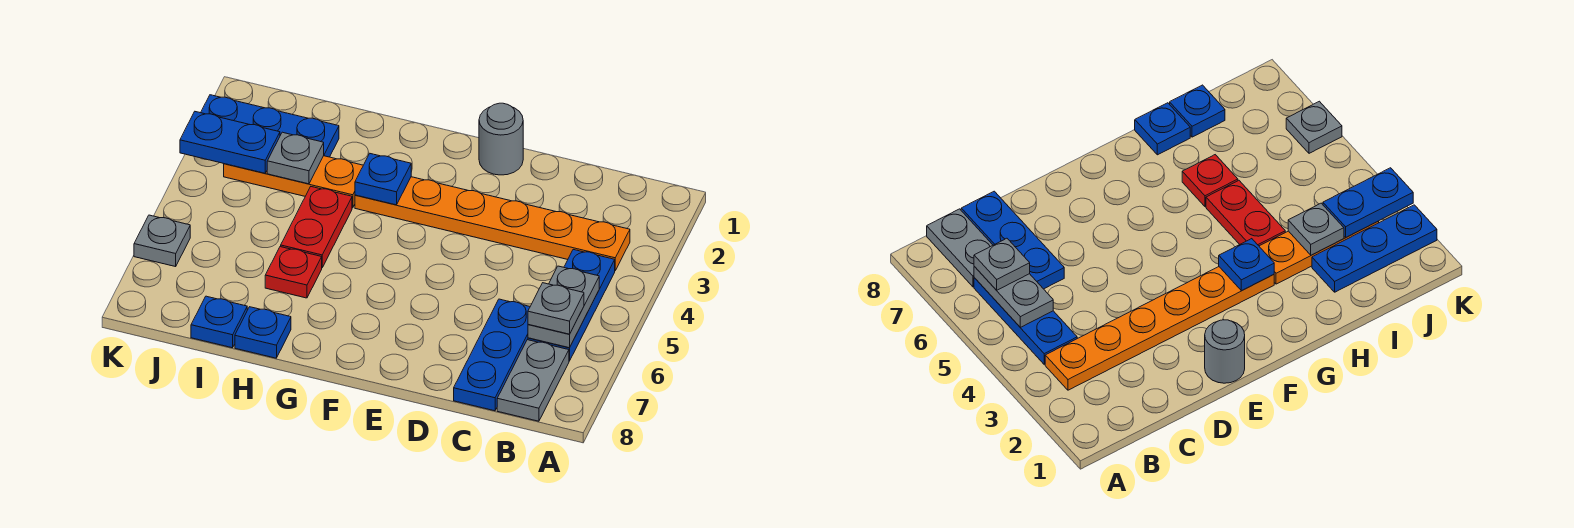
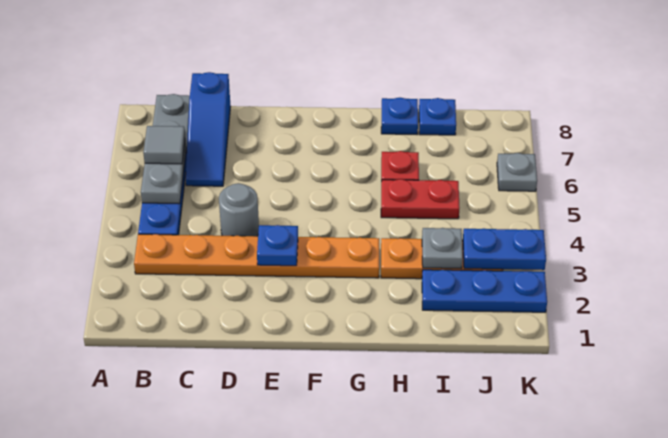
grey 1x1 plate [528,283,584,334] -> grey 1x1 tile [143,126,185,164]
blue 1x3 plate [454,299,530,411] -> blue 1x3 slope [186,72,231,186]
grey 1x1 round brick [479,103,523,175] -> grey 1x1 round brick moved to [219,183,259,236]
blue 1x1 plate [355,154,411,205] -> blue 1x1 plate moved to [257,225,298,266]
red 1x2 plate [281,187,352,267] -> red 1x2 plate turned to [381,179,460,219]

